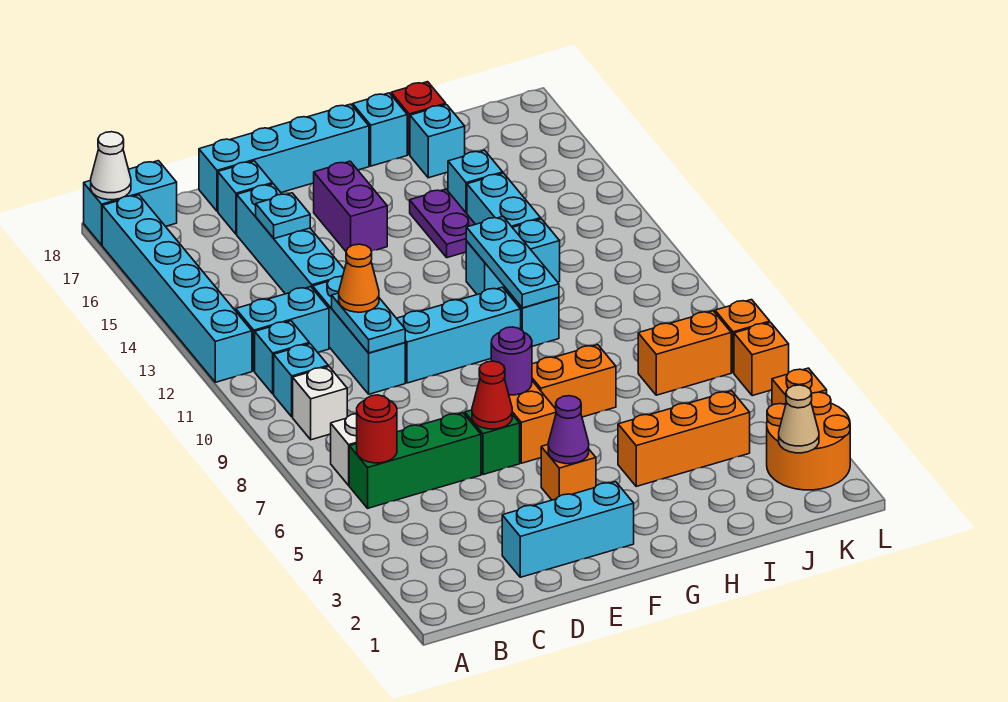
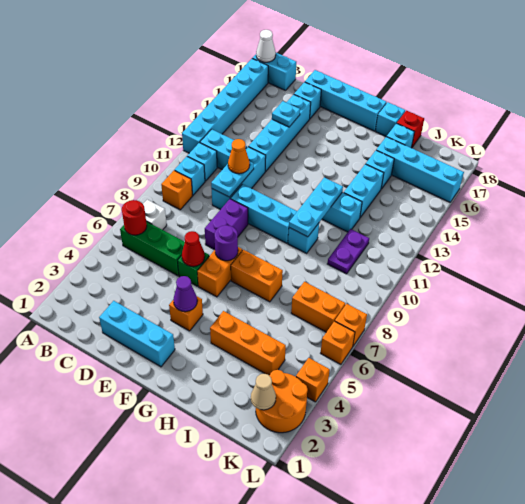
white 1x1 brick [293,367,348,440] -> orange 1x1 brick [161,170,193,210]
purple 1x2 brick [314,161,387,251] -> purple 1x2 brick moved to [205,199,248,250]
purple 1x2 plate [410,189,475,258] -> purple 1x2 plate moved to [328,229,369,274]
none -> cyan 1x4 brick [377,137,464,202]

